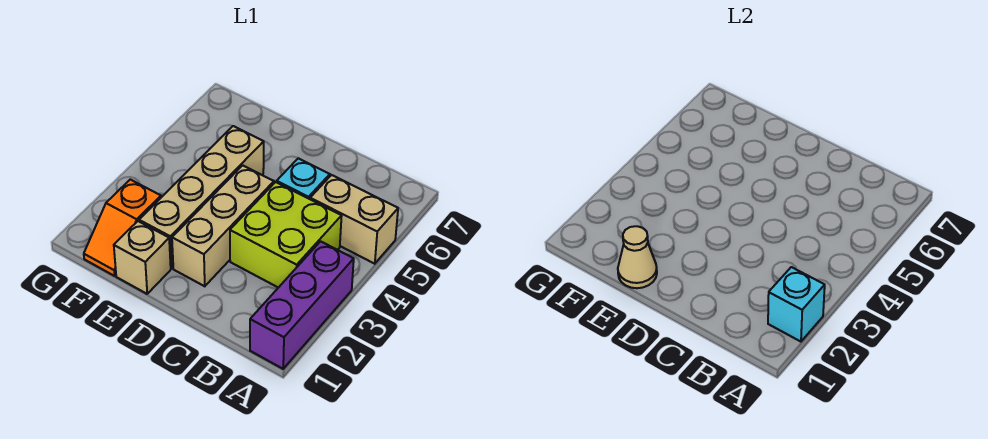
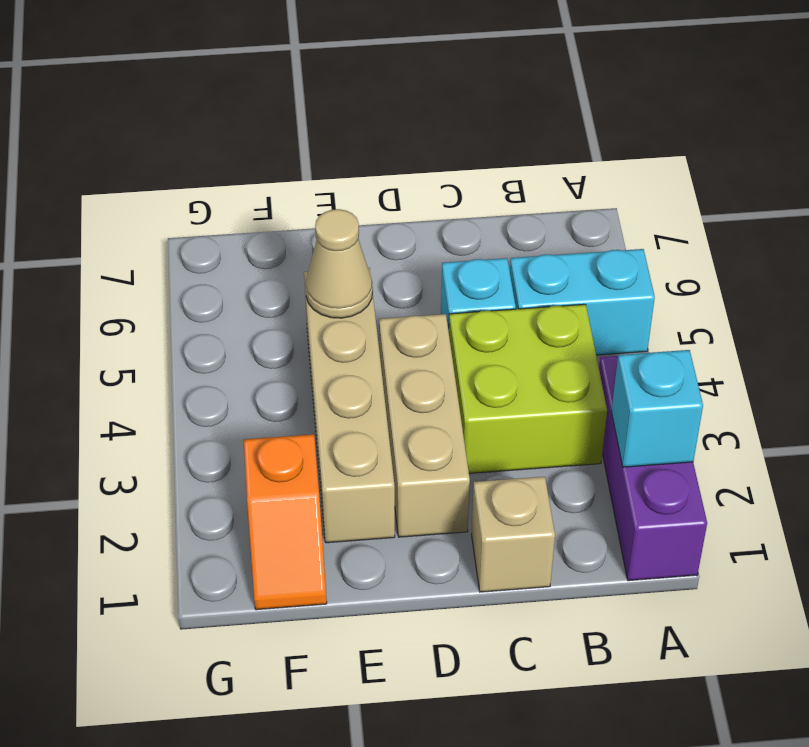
tan 1x2 brick [310,175,398,264] -> cyan 1x2 brick [510,249,655,355]
tan 1x1 brick [114,221,171,294] -> tan 1x1 brick moved to [472,477,555,592]
tan 1x1 cone [618,226,657,288] -> tan 1x1 cone moved to [306,209,373,318]

